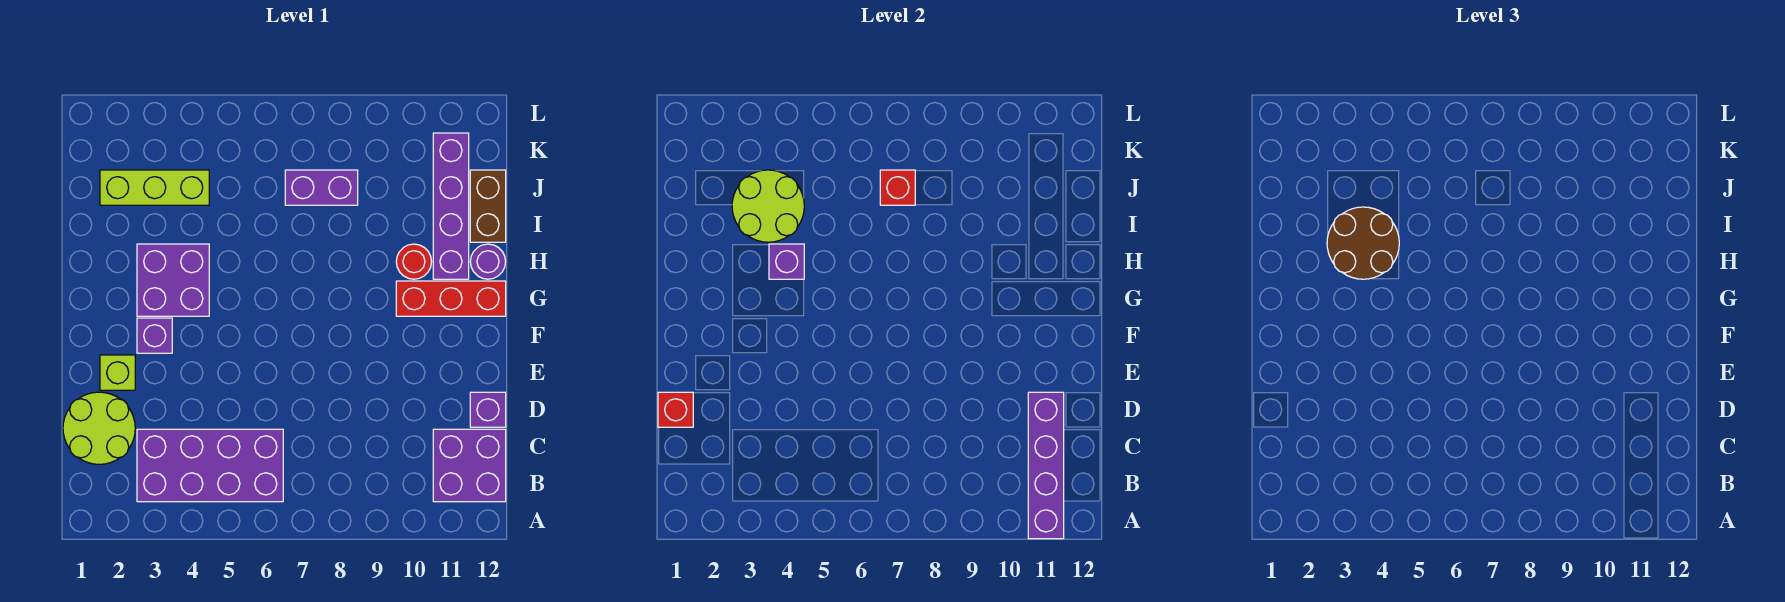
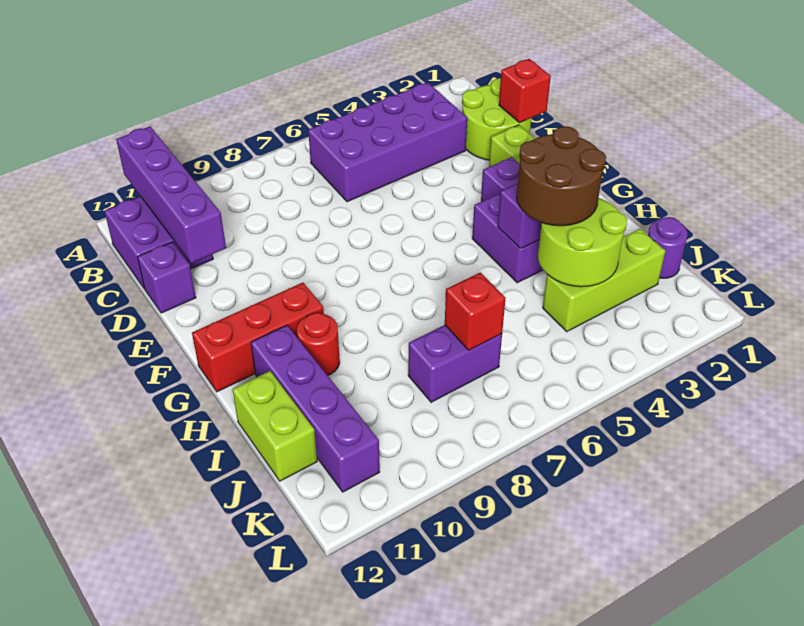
purple 1x1 round brick [470,244,506,279] -> purple 1x1 round brick moved to [648,217,688,278]
brown 1x2 brick [470,170,506,242] -> lime 1x2 brick [232,371,317,481]

